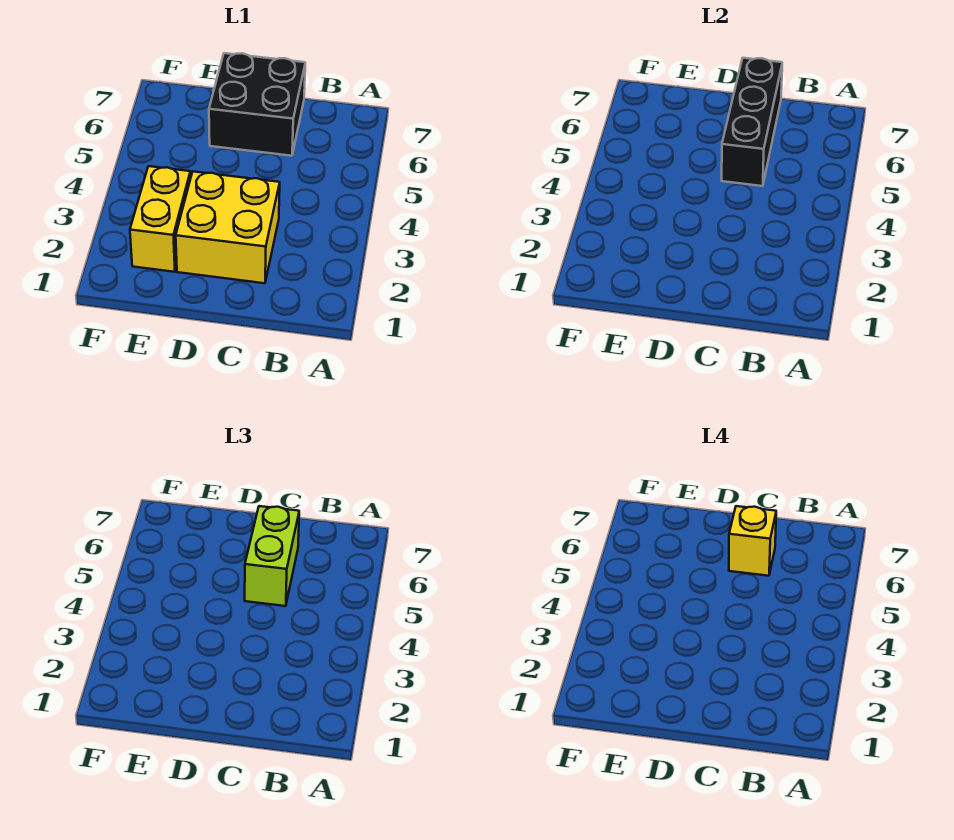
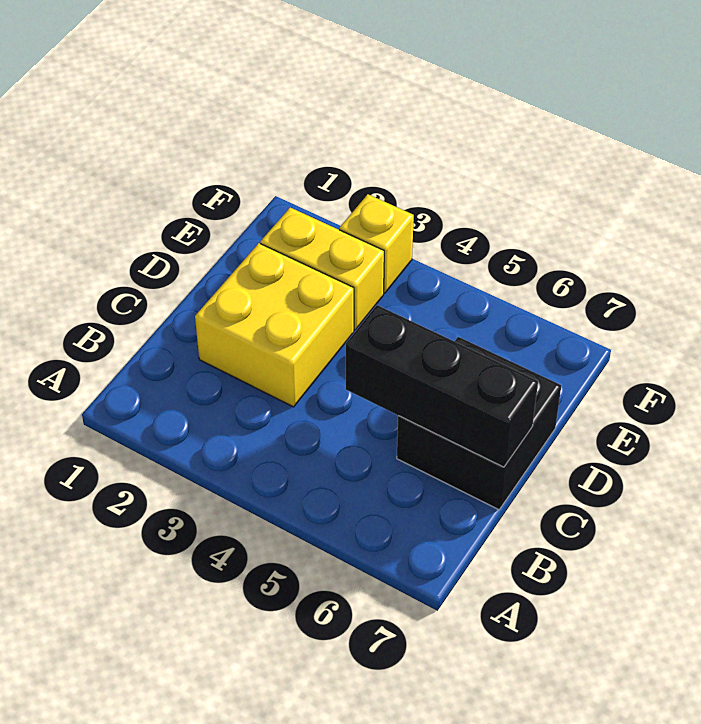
lime 1x2 brick [245,506,299,606] -> none
yellow 1x1 brick [729,506,776,576] -> yellow 1x1 brick moved to [339,194,414,293]

